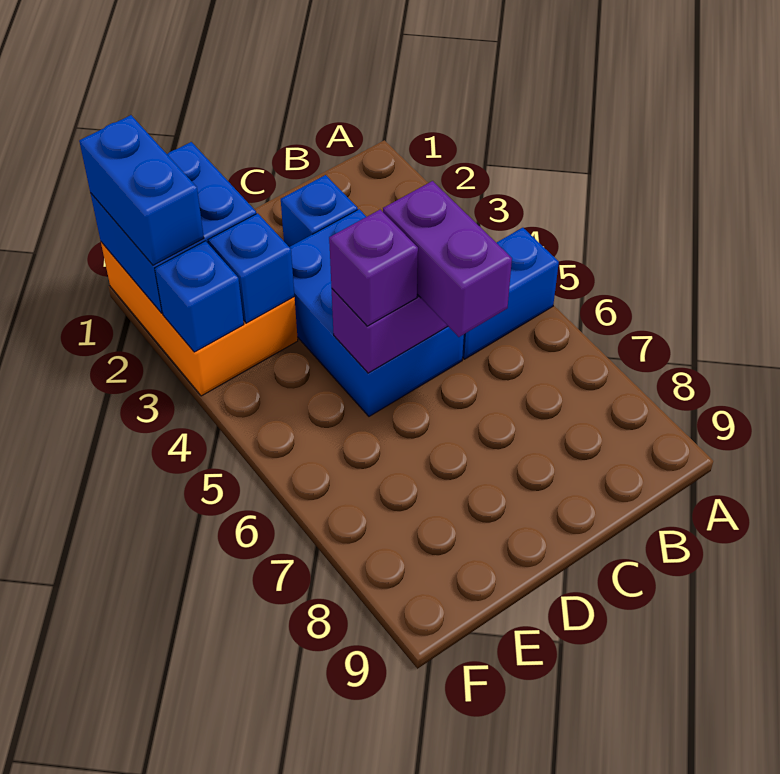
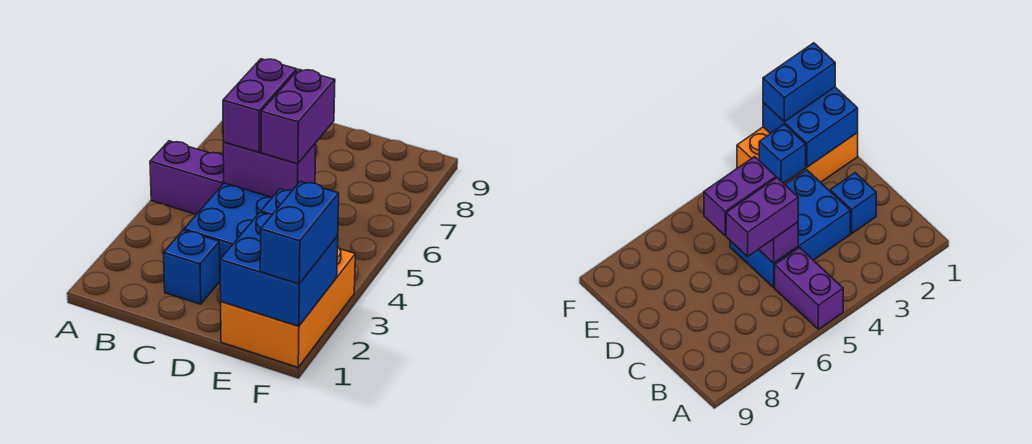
blue 1x2 brick [462,228,559,359] -> purple 1x2 brick [150,141,224,215]
purple 1x1 brick [329,210,418,326] -> purple 1x2 brick [261,69,335,164]
blue 1x1 brick [155,241,244,352] -> none

